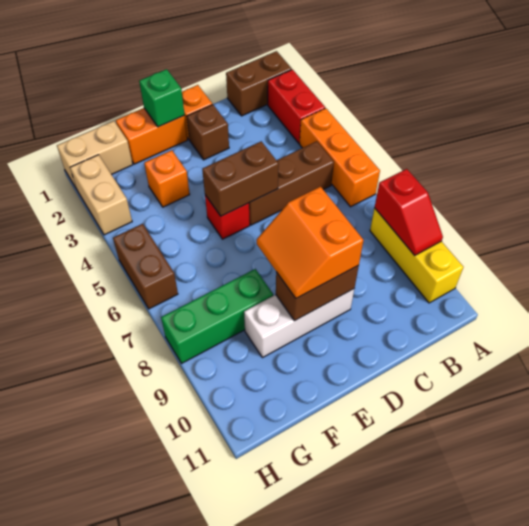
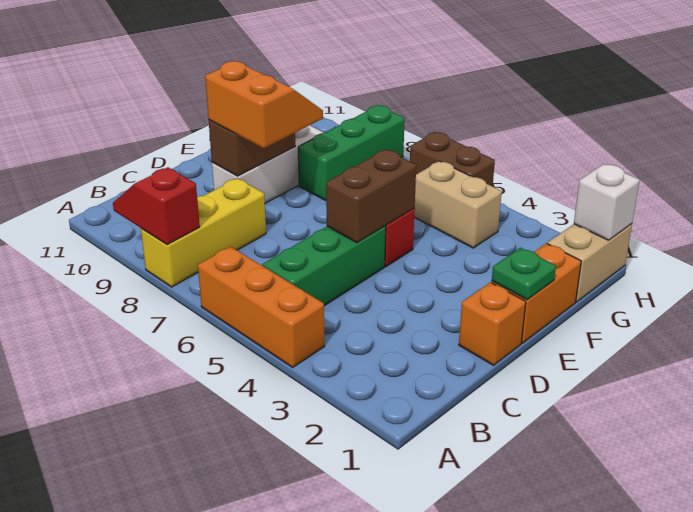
brown 1x2 brick [226,51,292,116] -> none
red 1x2 brick [268,70,325,143] -> none
yellow 1x3 brick [370,208,463,303] -> yellow 1x3 brick turned to [141,178,266,287]
brown 1x3 brick [249,141,334,225] -> green 1x3 brick [262,226,386,306]
brown 1x1 brick [187,104,229,160] -> none
green 1x1 brick [139,69,185,127] -> green 1x1 plate [492,248,556,300]
orange 1x1 brick [144,150,190,207] -> none
none -> white 1x1 brick [574,164,639,240]
tan 1x2 brick [70,155,132,235] -> tan 1x2 brick moved to [414,161,502,248]

